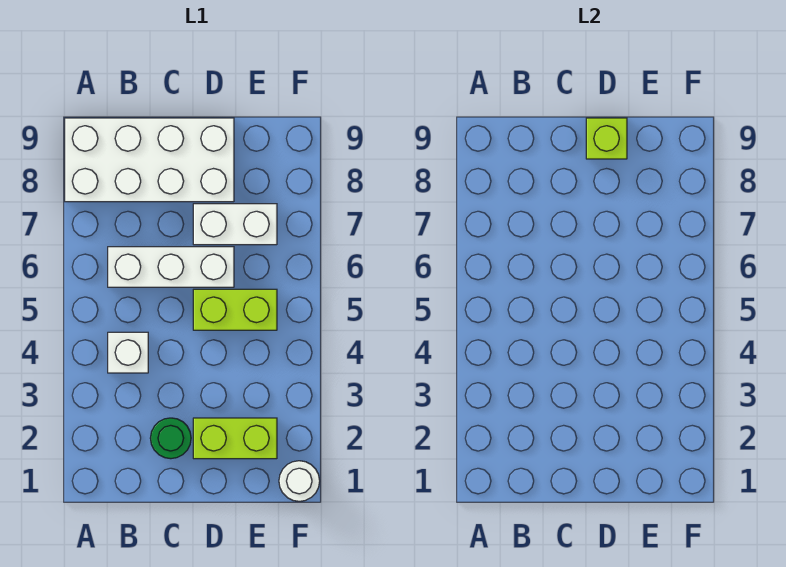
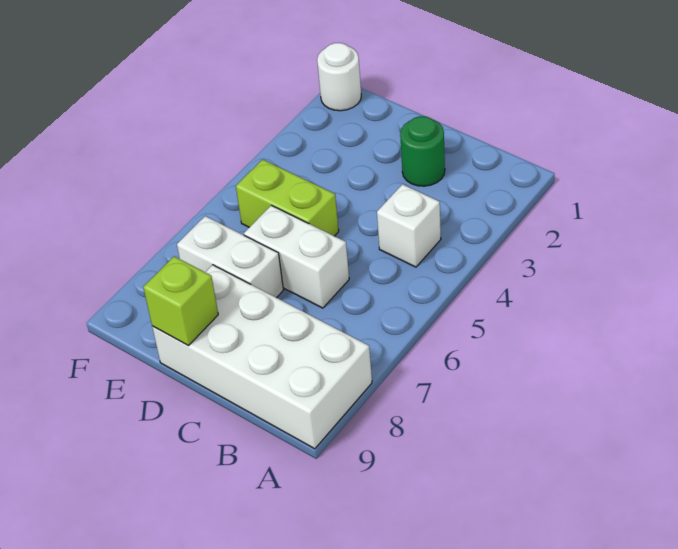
white 1x3 brick [108,247,234,287] -> white 1x2 brick [244,205,349,308]
lime 1x2 brick [193,418,277,459] -> none

